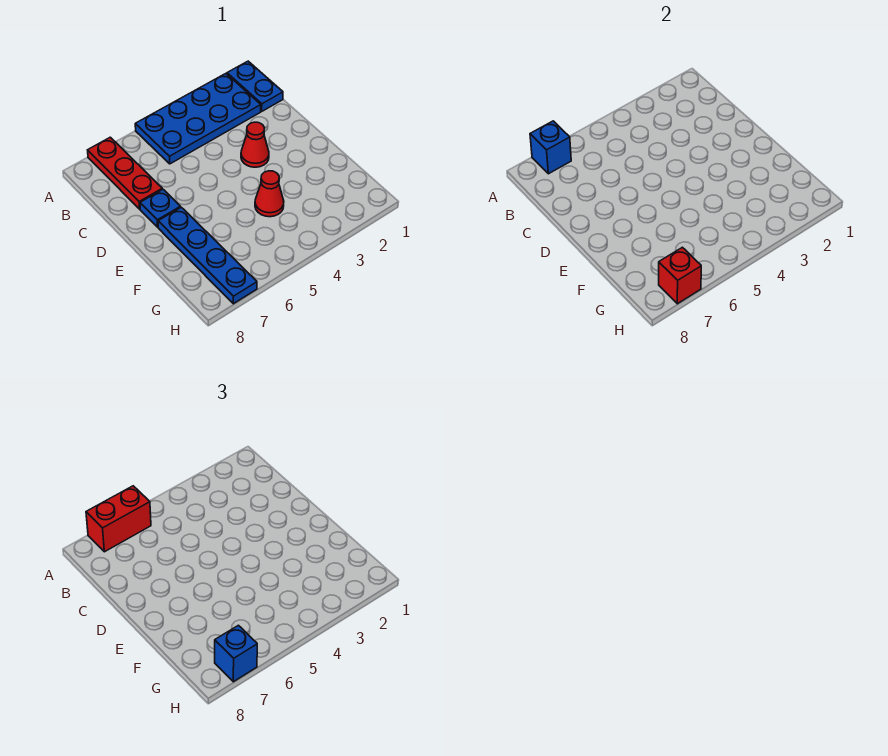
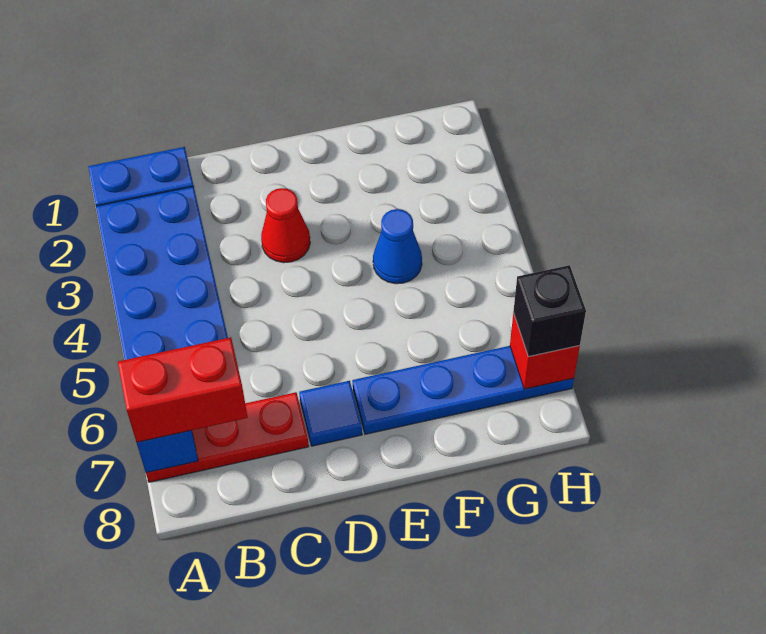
red 1x2 brick [86,486,151,552] -> red 1x2 brick turned to [118,337,248,442]
blue 1x1 plate [140,189,181,227] -> blue 1x1 tile [299,381,362,446]
red 1x1 cone [255,171,284,217] -> blue 1x1 cone [373,209,422,284]
blue 1x1 brick [215,625,257,682] -> black 1x1 brick [513,265,586,357]

